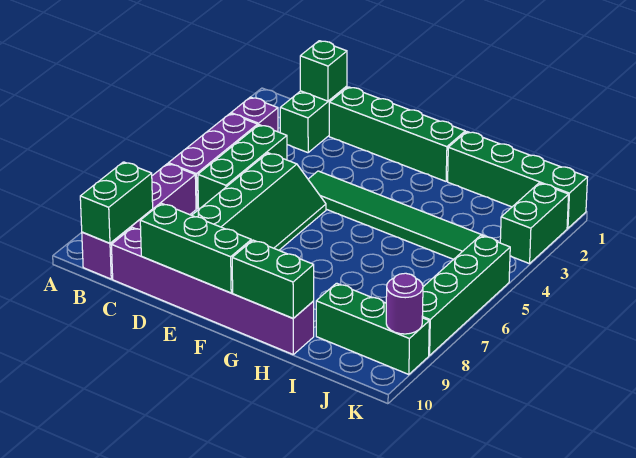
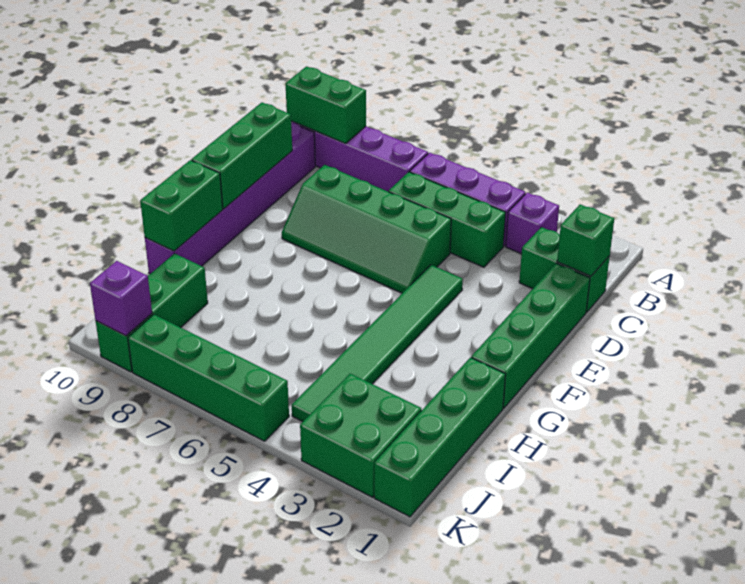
green 1x2 brick [500,183,569,264] -> green 2x2 brick [300,374,421,497]
purple 1x1 round brick [386,273,423,334] -> purple 1x1 brick [90,261,152,336]

